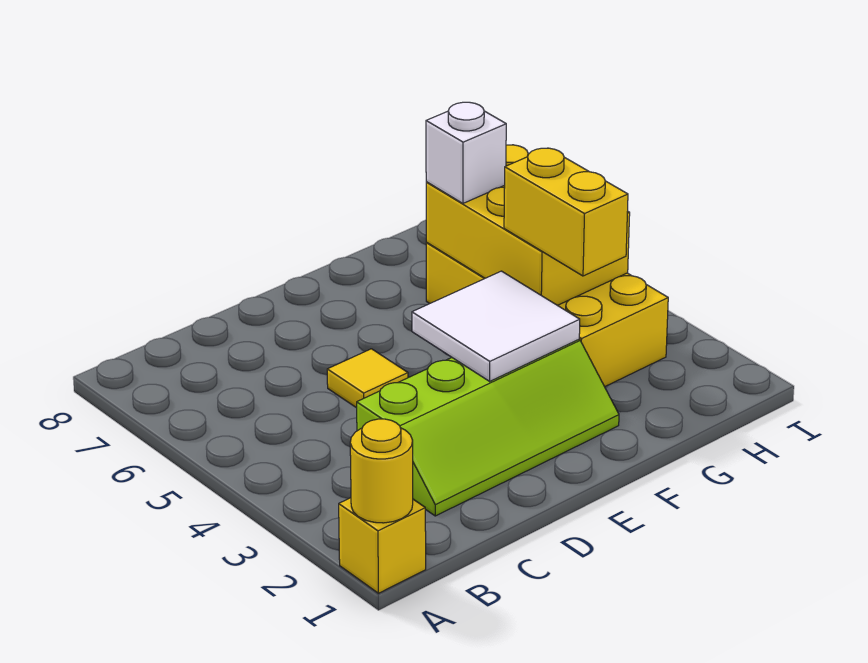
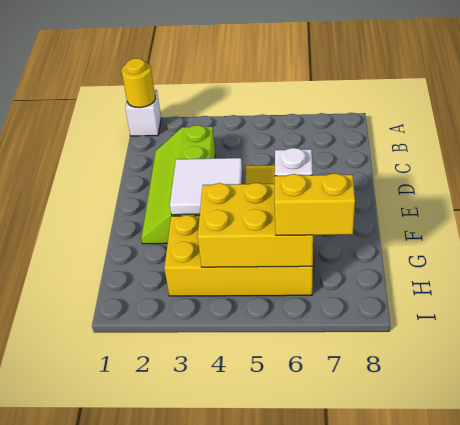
yellow 1x1 brick [339,498,426,593] -> white 1x1 brick [125,90,161,136]
yellow 1x2 brick [504,148,628,276] -> yellow 1x2 brick moved to [275,173,355,235]

